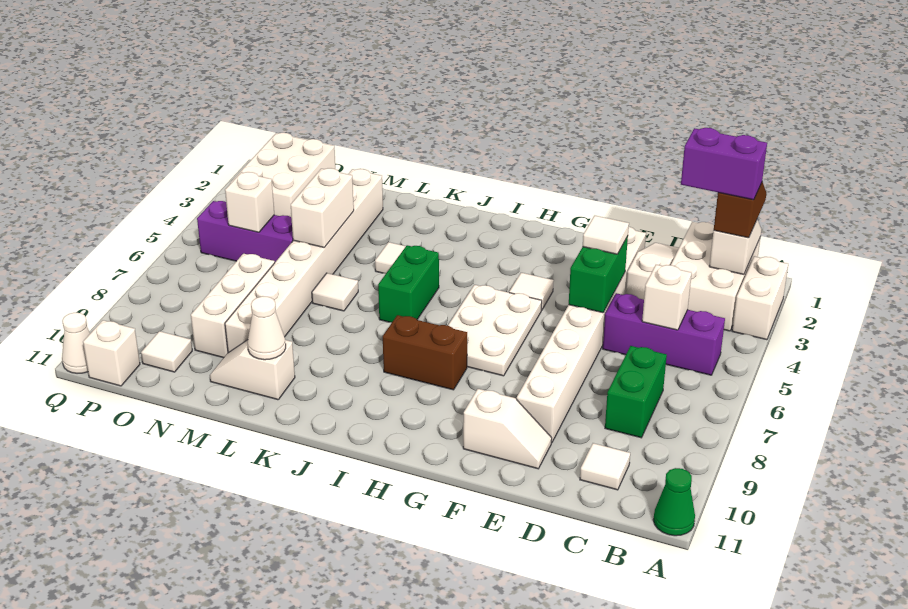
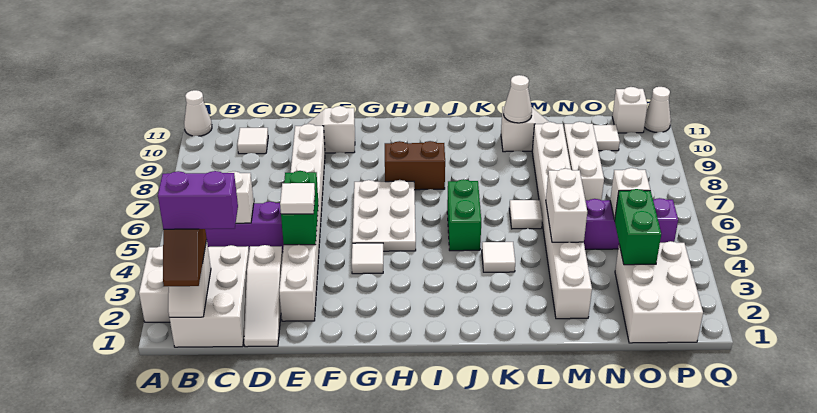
green 1x1 cone [653,468,695,536] -> white 1x1 cone [184,90,212,136]
green 1x2 brick [605,346,667,438] -> green 1x2 brick moved to [615,189,661,265]

